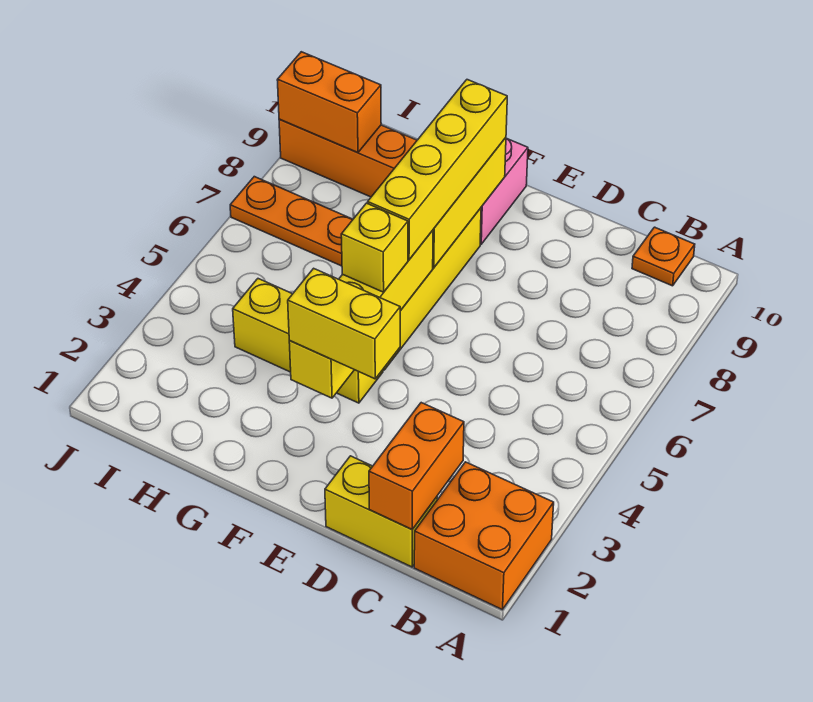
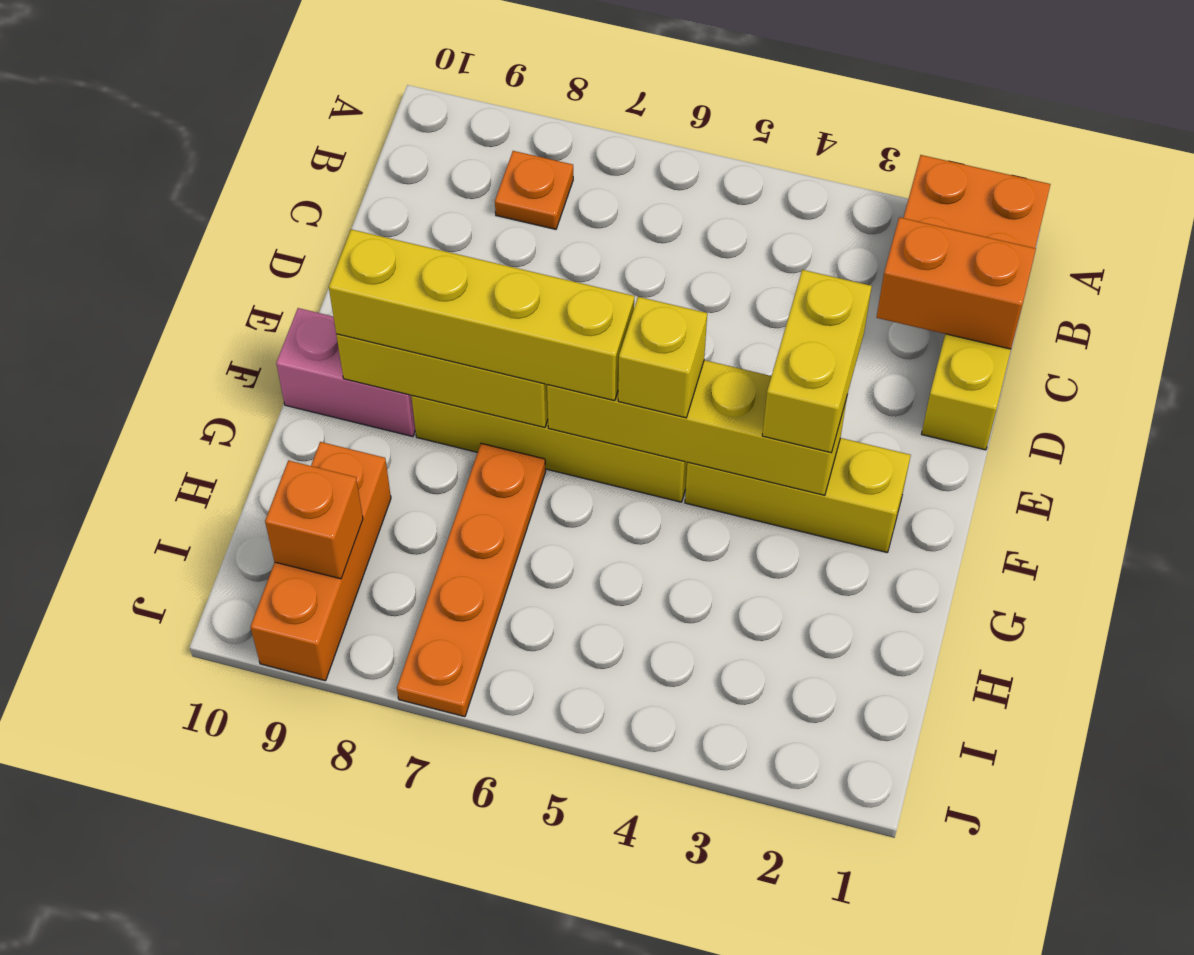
orange 1x1 plate [632,227,695,286] -> orange 1x1 plate moved to [495,151,573,229]
yellow 1x3 brick [233,279,383,403] -> yellow 1x3 brick turned to [685,438,911,553]
orange 1x2 brick [277,52,381,152] -> orange 1x1 brick [265,460,363,579]

